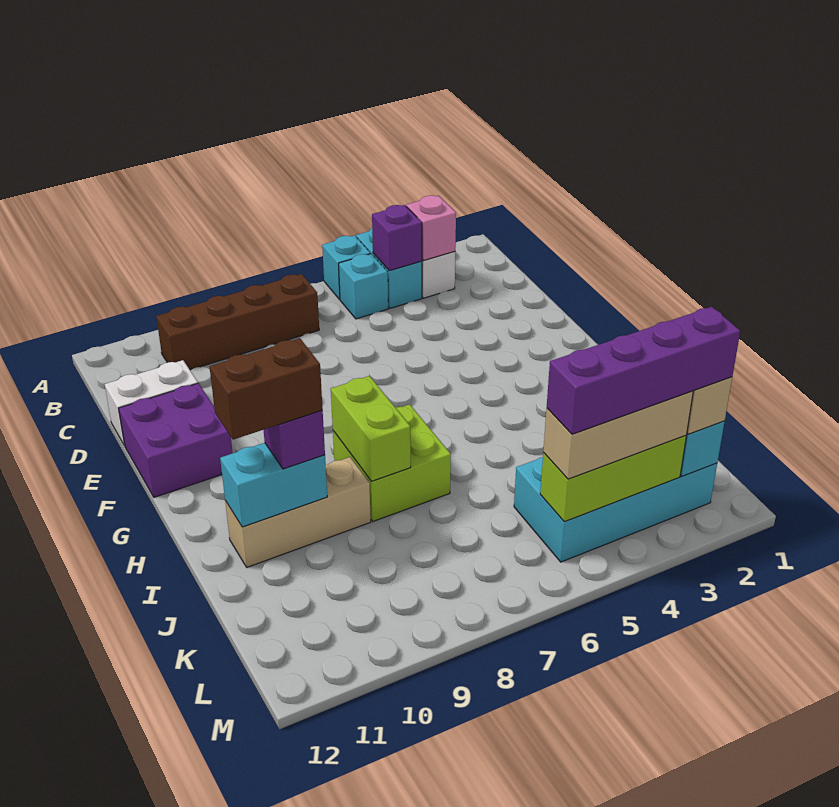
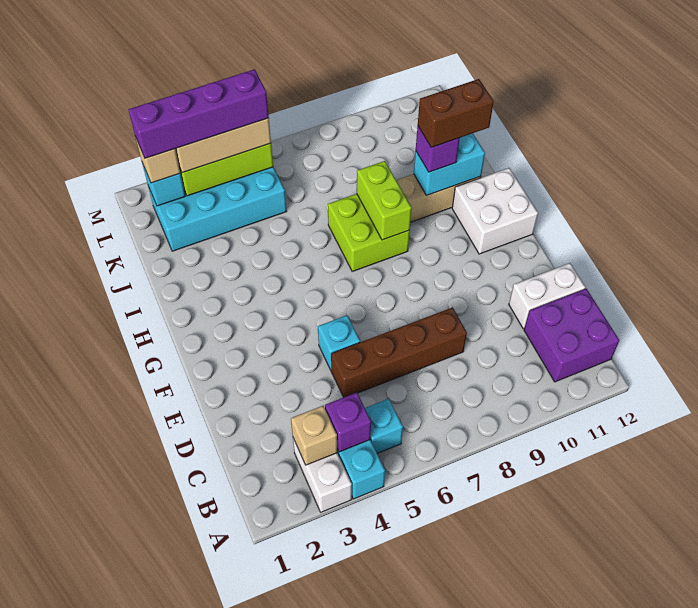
cyan 1x1 brick [322,235,370,299] -> cyan 1x1 brick moved to [318,315,360,370]
pink 1x1 brick [406,195,456,261] -> tan 1x1 brick [291,406,337,465]
brown 1x4 brick [156,274,319,370] -> brown 1x4 brick moved to [331,307,467,397]
purple 2x2 brick [119,383,233,497] -> purple 2x2 brick moved to [524,289,619,382]
none -> white 2x2 brick [452,168,538,254]

